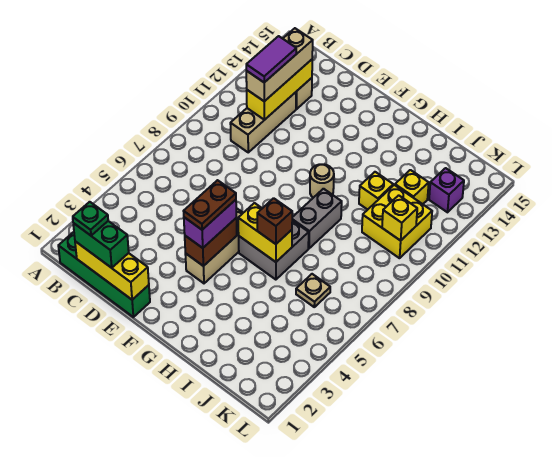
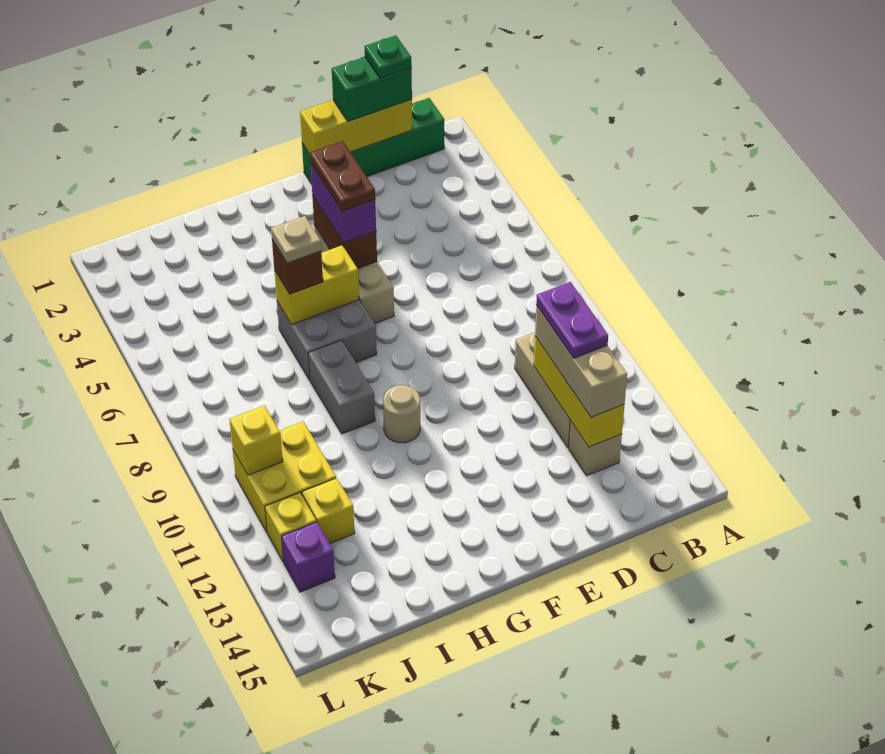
purple 1x2 tile [246,36,296,82] -> purple 1x2 plate [536,282,608,358]
yellow 1x1 brick [359,172,393,210] -> yellow 1x1 brick moved to [265,493,316,562]
tan 1x1 plate [296,274,330,307] -> tan 1x1 plate moved to [271,216,321,263]

